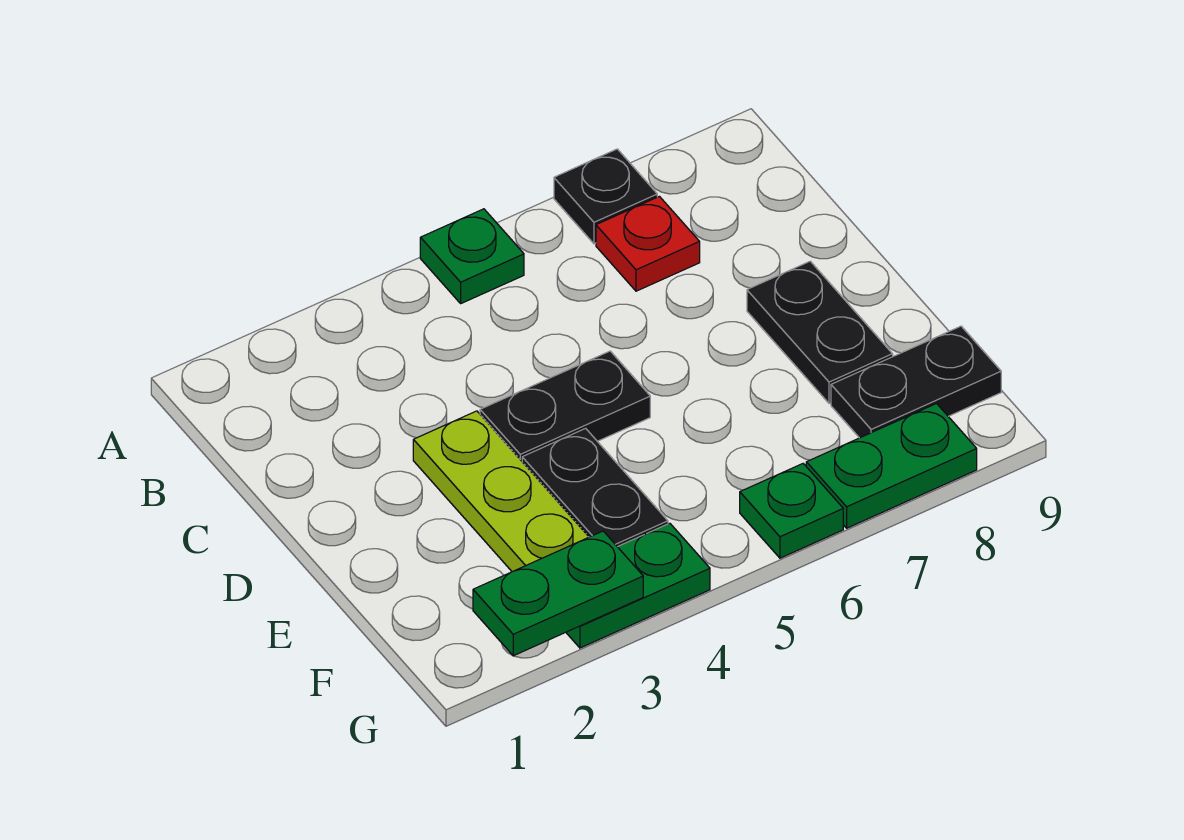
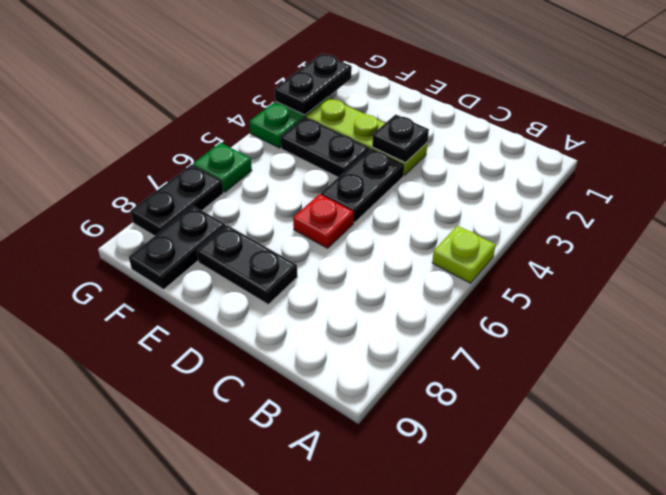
green 1x1 plate [420,209,524,303] -> lime 1x1 plate [432,226,496,283]
black 1x1 plate [554,149,657,244] -> black 1x1 plate moved to [372,114,429,163]
red 1x1 plate [596,196,700,291] -> red 1x1 plate moved to [293,194,354,248]
green 1x2 plate [473,531,643,656] -> black 1x2 plate [275,53,352,115]
green 1x2 plate [806,404,977,528] -> black 1x2 plate [130,165,223,236]

